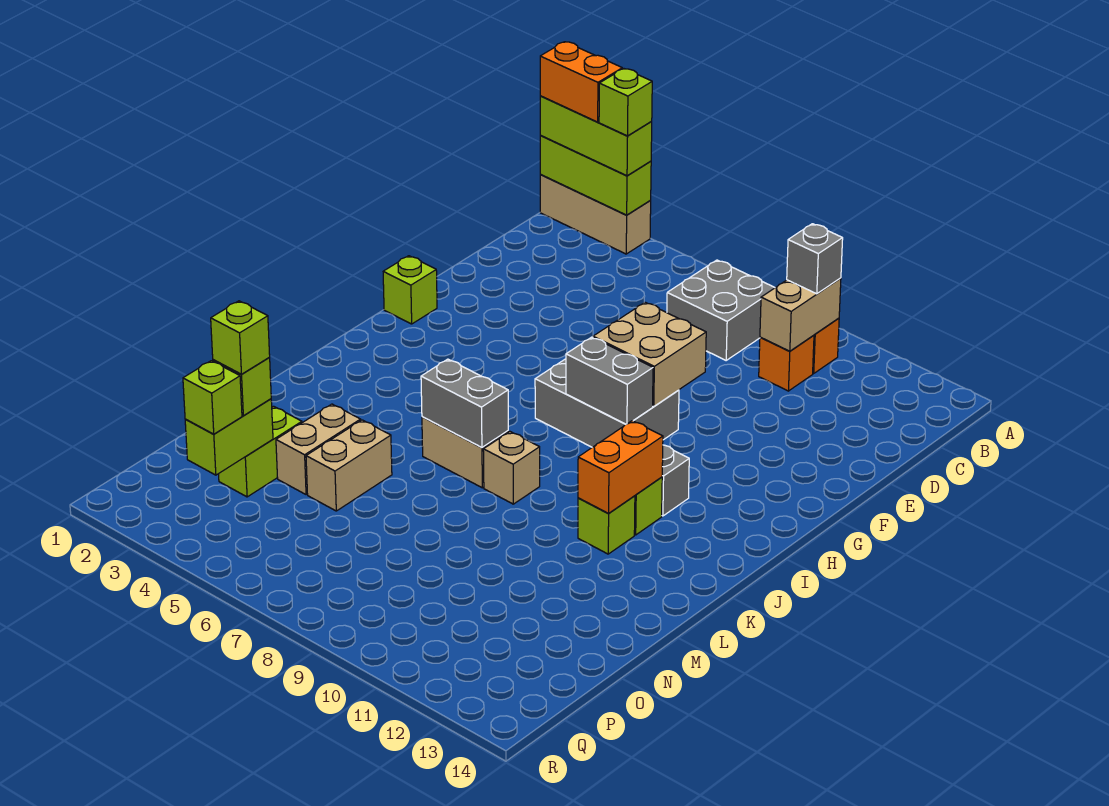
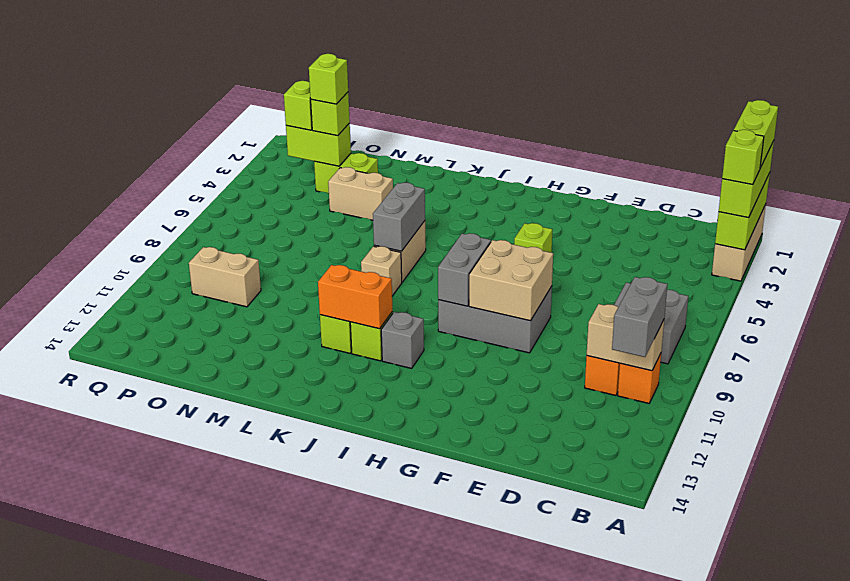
orange 1x2 brick [540,42,622,122] -> lime 1x2 brick [734,100,778,168]
grey 1x1 brick [787,224,843,294] -> grey 1x2 brick [612,277,667,357]
lime 1x1 brick [383,256,437,324] -> lime 1x1 brick moved to [514,223,552,253]
grey 2x3 brick [535,359,679,447] -> grey 2x3 brick turned to [438,286,552,353]
tan 1x2 brick [306,420,392,511] -> tan 1x2 brick moved to [189,247,261,307]

